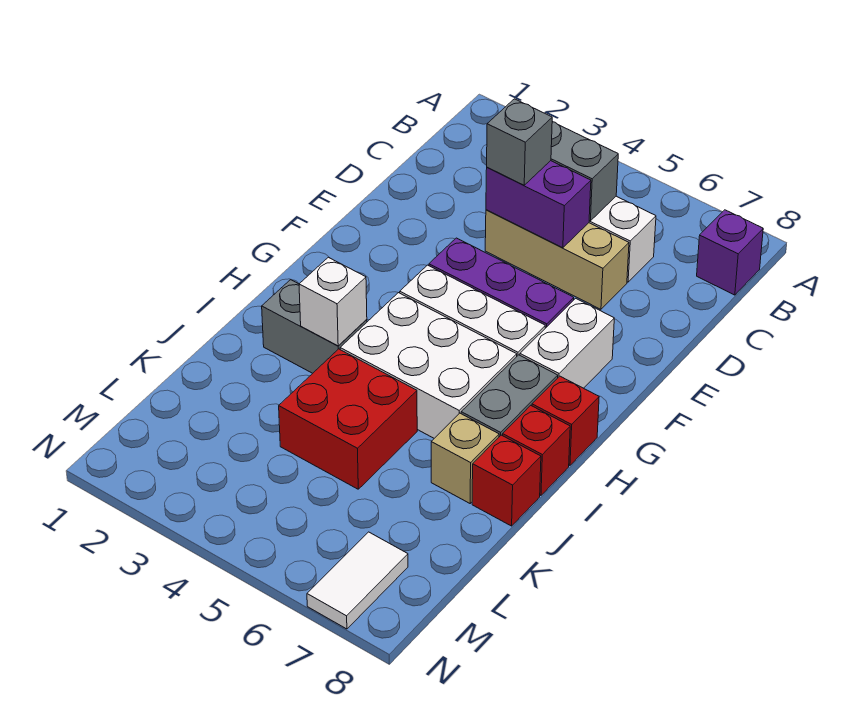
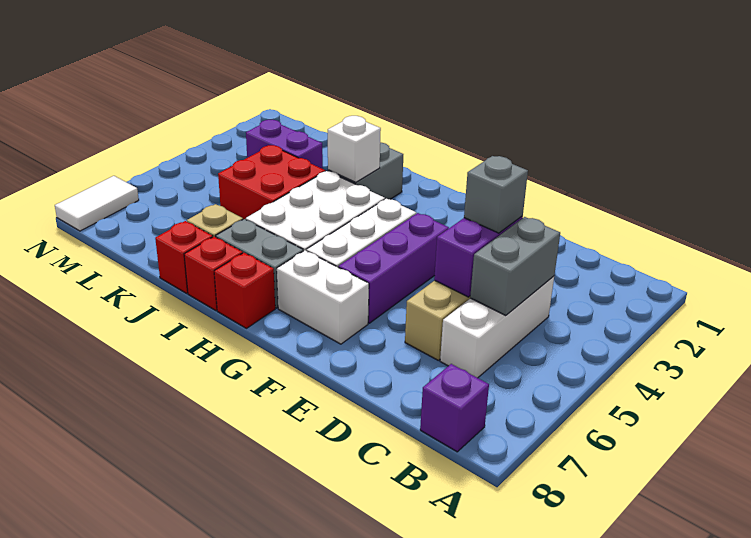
none -> purple 1x2 brick [246,120,323,169]
white 1x2 tile [307,532,408,629] -> white 1x2 tile turned to [55,176,139,231]

